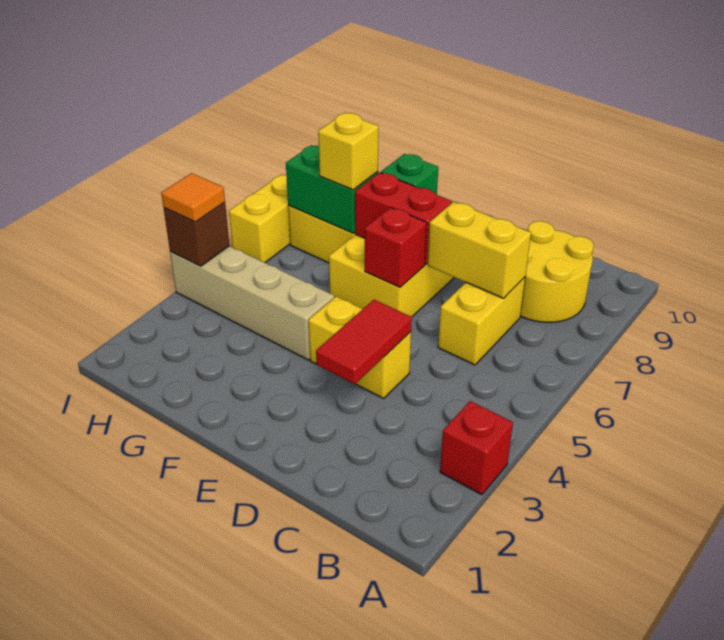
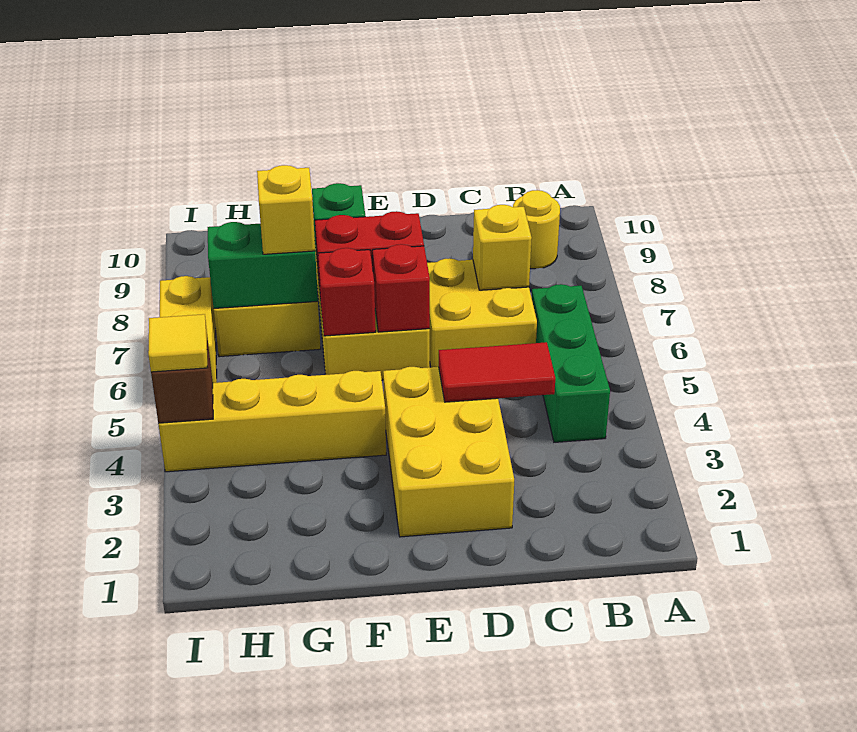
red 1x1 brick [440,401,513,495] -> red 1x1 brick moved to [318,248,376,336]
none -> green 1x3 brick [532,284,610,442]
yellow 2x2 round brick [520,221,594,322] -> yellow 1x1 round brick [513,190,560,269]
yellow 1x2 brick [438,277,525,365] -> yellow 2x2 brick [427,258,537,367]
yellow 1x2 brick [428,202,531,298] -> yellow 1x1 brick [473,205,532,290]
red 1x2 tile [316,300,412,384] -> red 1x2 tile turned to [439,342,555,402]
yellow 1x2 brick [309,297,411,398] -> yellow 2x3 brick [383,367,514,537]
tan 1x4 brick [170,246,334,360] -> yellow 1x4 brick [158,371,386,472]
orange 1x1 tile [161,173,225,222] -> yellow 1x1 tile [148,314,208,372]

